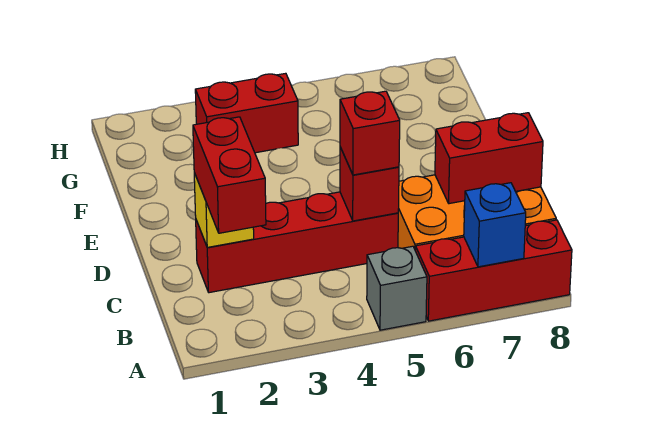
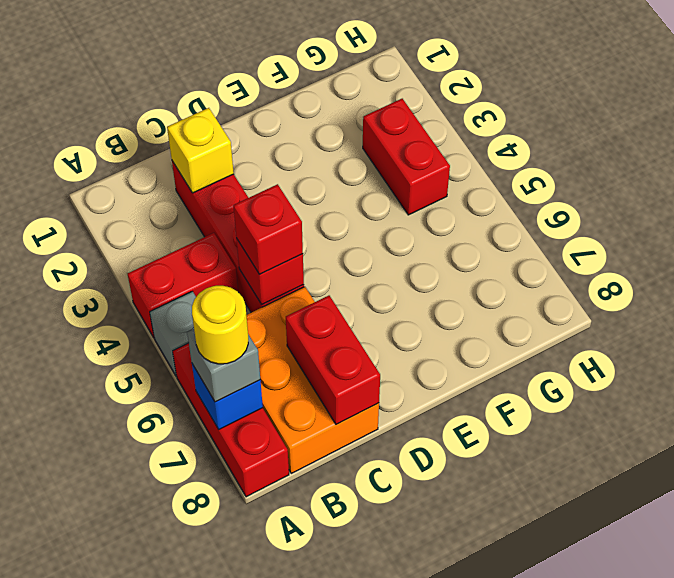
none -> grey 1x1 brick [187,329,260,402]
none -> yellow 1x1 round brick [192,286,248,364]
red 1x2 brick [193,117,266,233] -> red 1x2 brick moved to [128,233,238,337]

